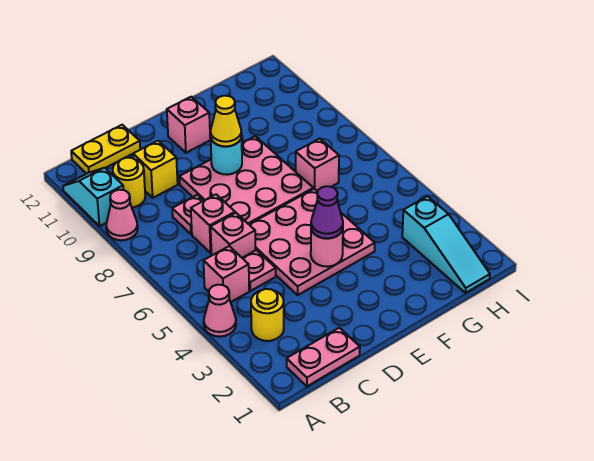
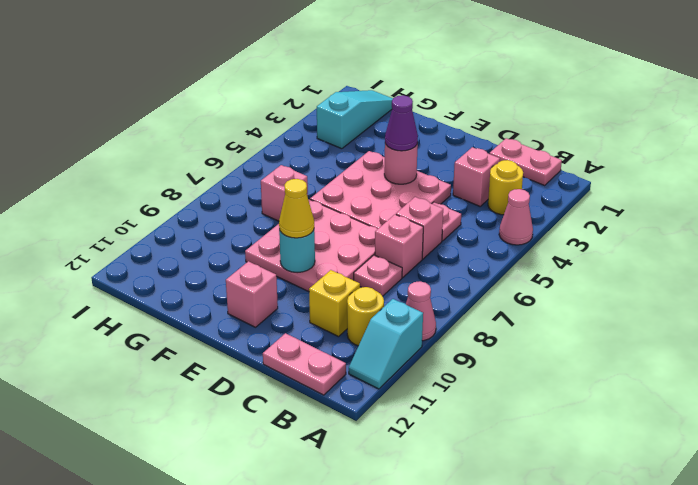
pink 1x1 brick [204,246,249,302] -> pink 1x1 brick moved to [453,147,500,206]
yellow 1x2 plate [71,125,140,174] -> pink 1x2 plate [263,333,346,395]

